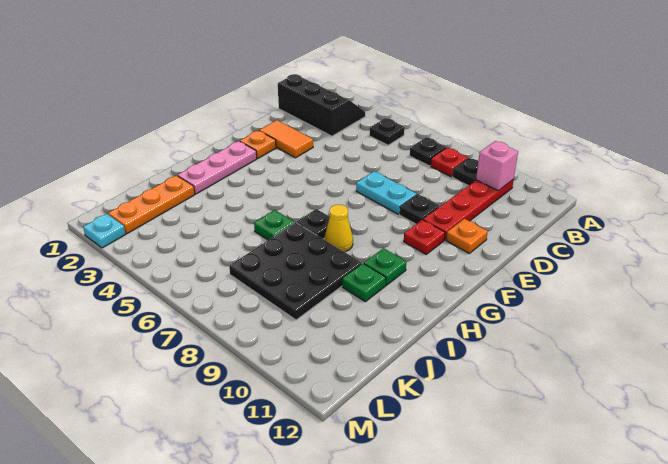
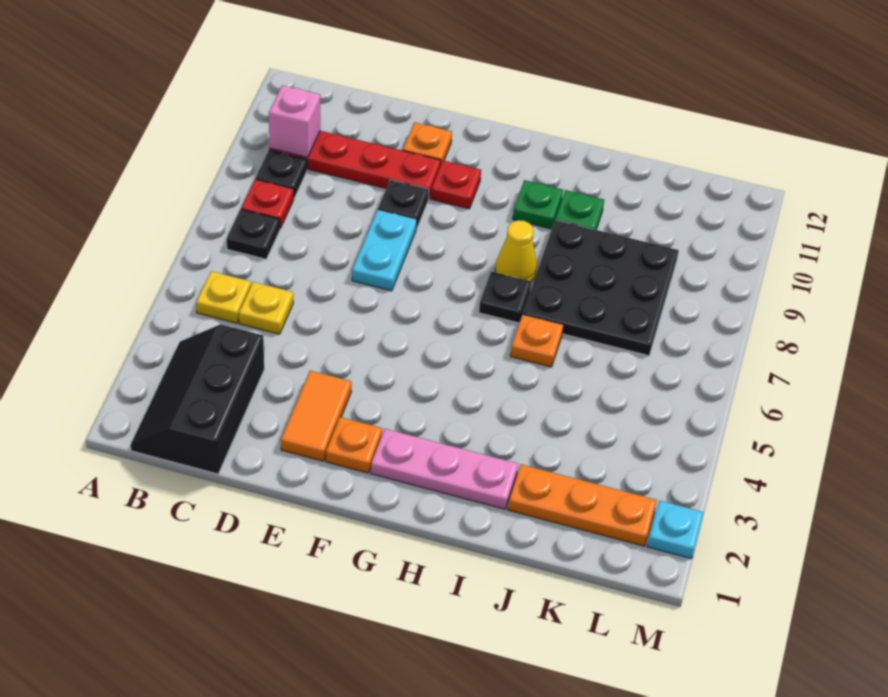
black 1x1 plate [369,118,405,145] -> yellow 1x1 plate [196,271,251,323]
none -> yellow 1x1 plate [239,282,293,334]
green 1x1 plate [254,210,294,240] -> orange 1x1 plate [510,314,564,367]

